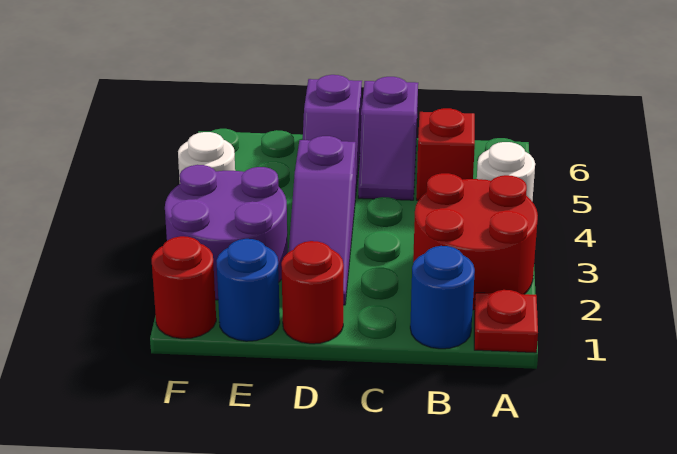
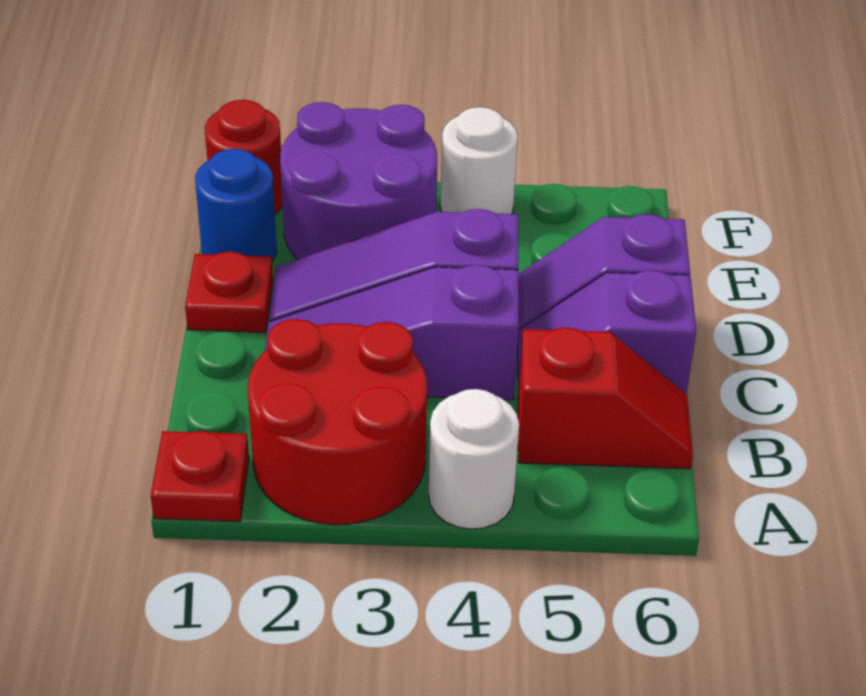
blue 1x1 round brick [410,246,475,349] -> none
none -> purple 1x3 slope [265,265,519,400]
red 1x1 round brick [281,241,344,344] -> red 1x1 plate [185,252,273,332]

